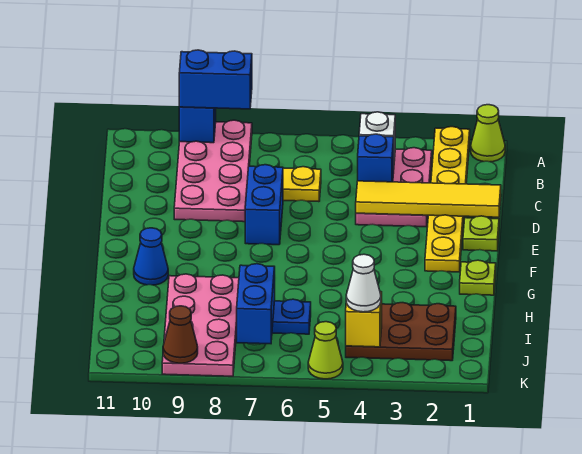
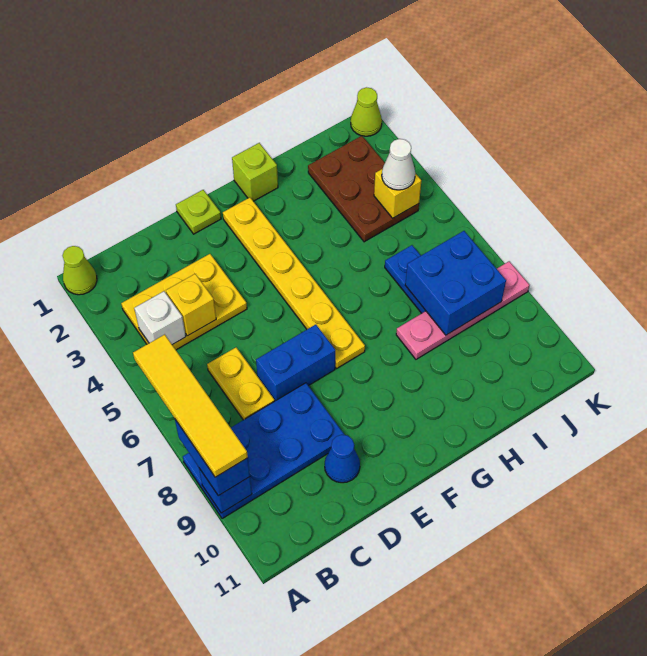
yellow 1x6 plate [425,127,470,272] -> yellow 1x6 plate turned to [223,197,365,368]
pink 2x4 plate [174,120,252,222] -> blue 2x4 plate [183,383,345,519]
pink 2x3 plate [356,148,432,227] -> yellow 2x3 plate [121,254,247,350]
blue 1x1 brick [358,134,394,182] -> yellow 1x1 brick [166,274,216,336]
yellow 1x4 tile [356,181,501,217] -> yellow 1x4 tile moved to [133,334,248,477]
lime 1x1 plate [460,260,496,295] -> lime 1x1 brick [232,143,278,201]
blue 1x1 cone [134,228,168,285] -> blue 1x1 cone moved to [325,435,360,483]
pink 2x4 plate [162,274,239,376] -> pink 1x4 plate [396,261,529,359]
blue 1x2 brick [237,264,275,344] -> blue 2x2 brick [405,231,506,335]
lime 1x1 cone [308,322,343,379] -> lime 1x1 cone moved to [351,87,382,136]
brown 1x1 cone [163,306,198,363] -> none

